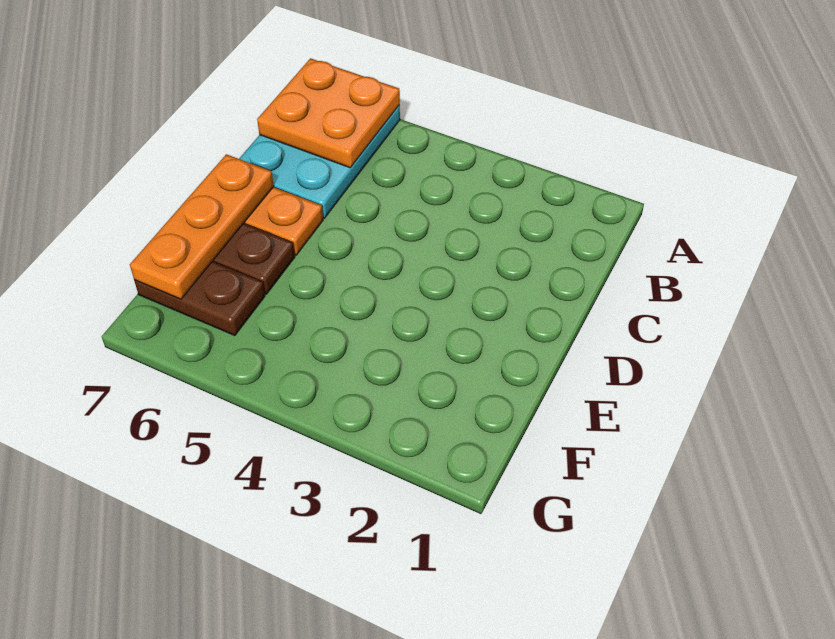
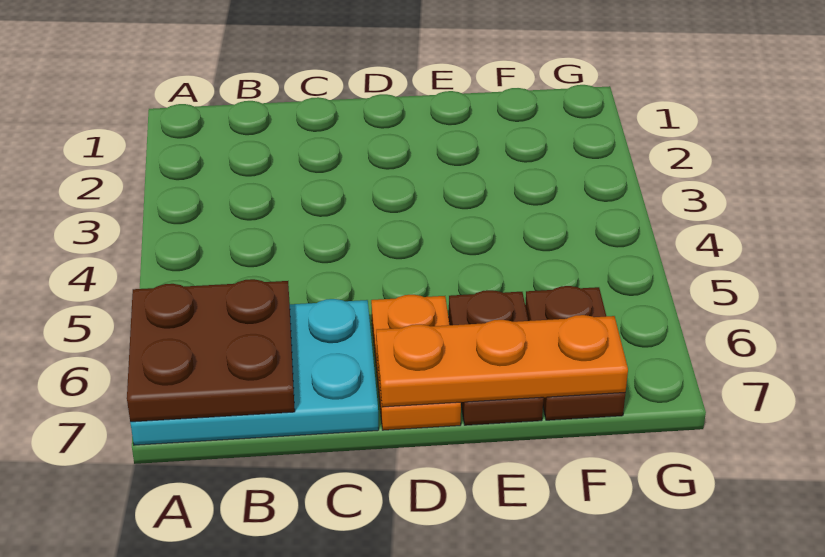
orange 2x2 plate [257,58,400,168] -> brown 2x2 plate [127,279,295,422]

